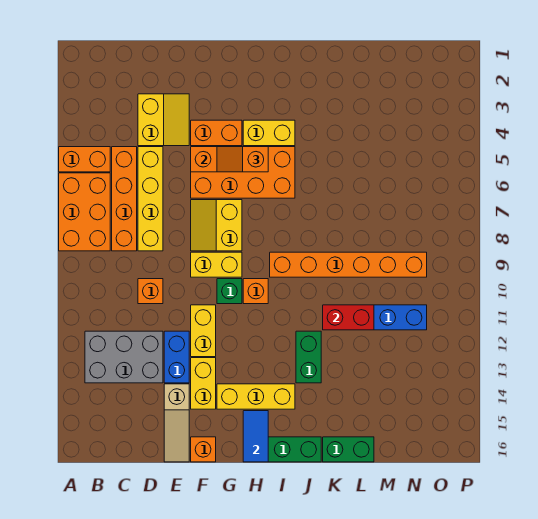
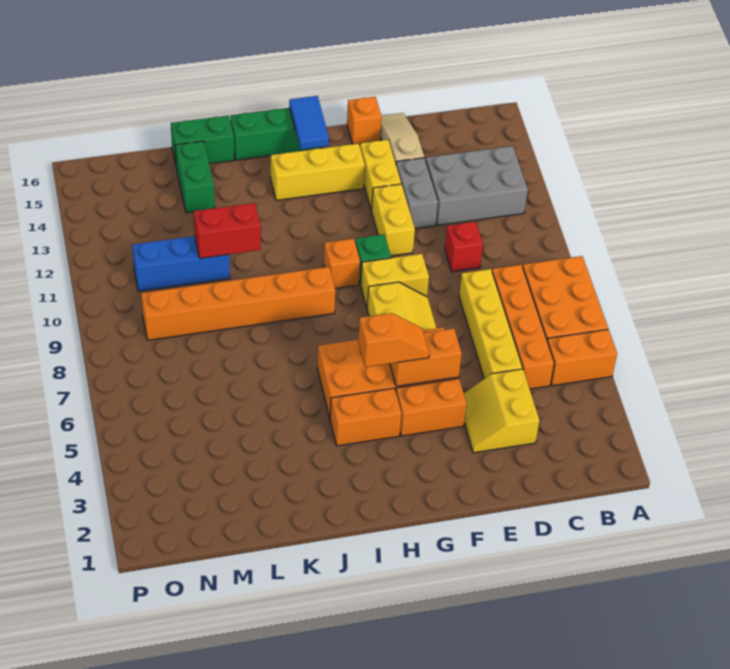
orange 1x1 brick [138,279,163,304] -> red 1x1 brick [445,222,483,272]
blue 1x2 brick [164,331,189,383] -> grey 1x2 brick [396,158,438,228]
yellow 1x2 brick [243,120,295,146] -> orange 1x2 brick [330,388,402,446]
green 1x2 brick [296,331,321,383] -> green 1x2 brick moved to [175,141,215,213]

